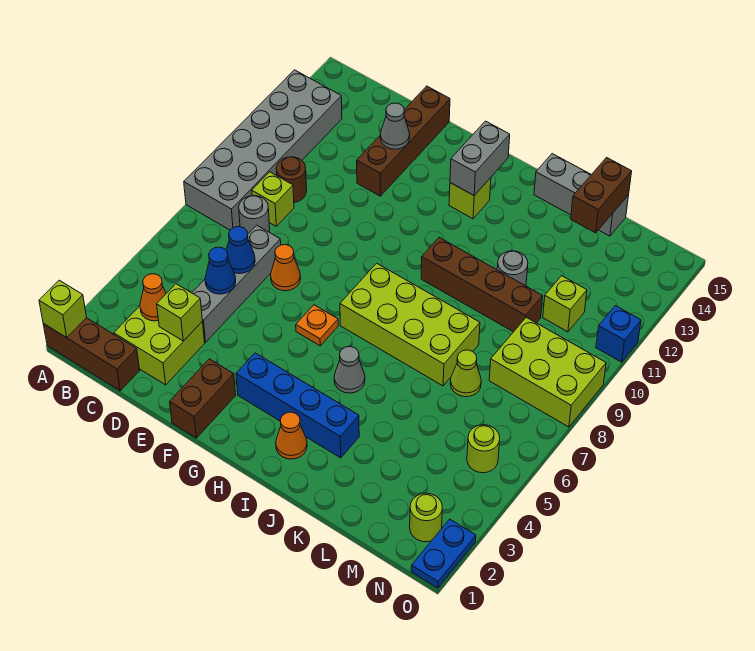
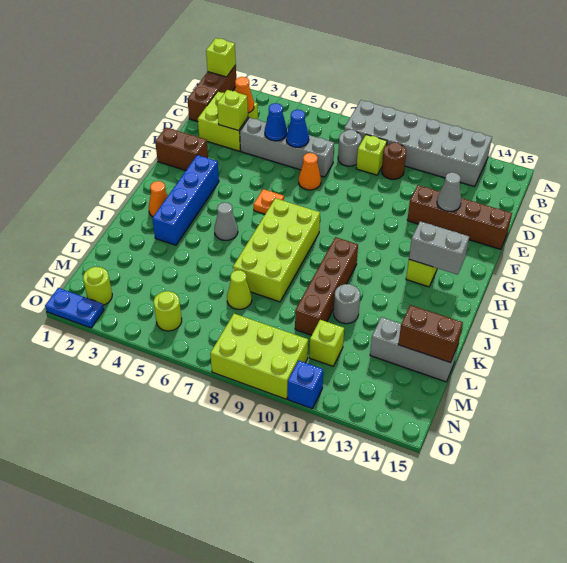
grey 1x3 brick [534,154,629,236] -> grey 1x3 brick turned to [370,317,458,382]
lime 2x3 brick [489,317,606,427] -> lime 2x3 brick turned to [210,314,308,399]

